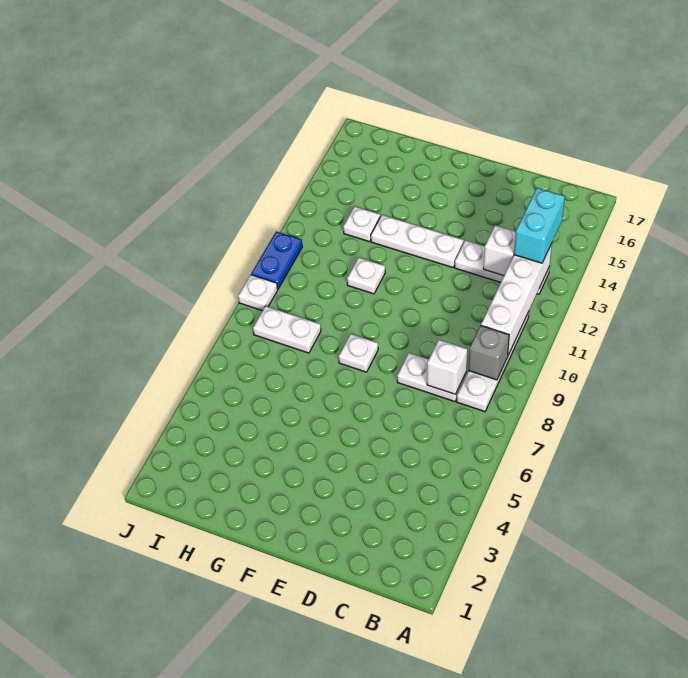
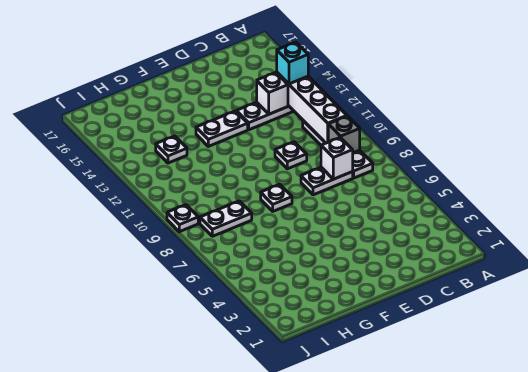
cyan 1x2 brick [514,188,565,263] -> cyan 1x1 brick [277,42,308,84]
white 1x3 plate [371,215,464,268] -> white 1x2 plate [196,111,248,146]
white 1x1 plate [347,258,385,294] -> white 1x1 plate moved to [275,142,307,169]
blue 1x2 plate [251,232,302,289] -> none

